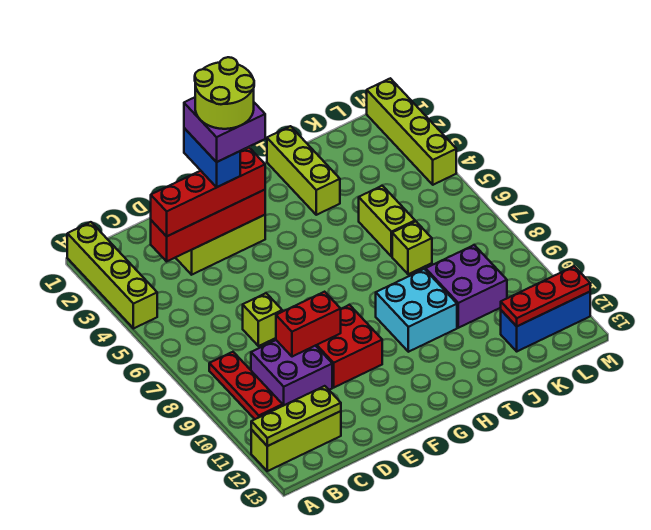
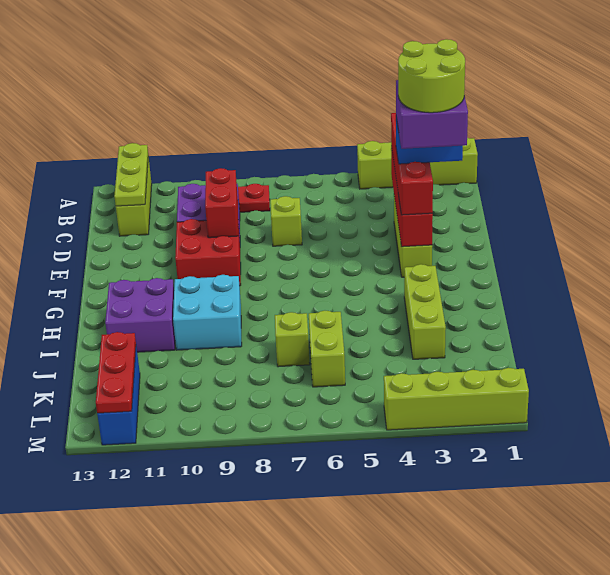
lime 1x3 brick [267,126,340,215] -> lime 1x3 brick turned to [404,264,446,359]
lime 1x2 brick [359,186,415,256] -> lime 1x2 brick turned to [309,311,345,387]
purple 2x2 brick [426,245,507,328] -> purple 2x2 brick moved to [105,278,175,352]

